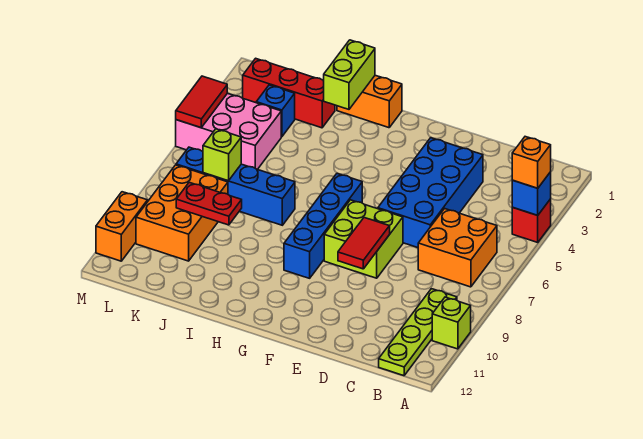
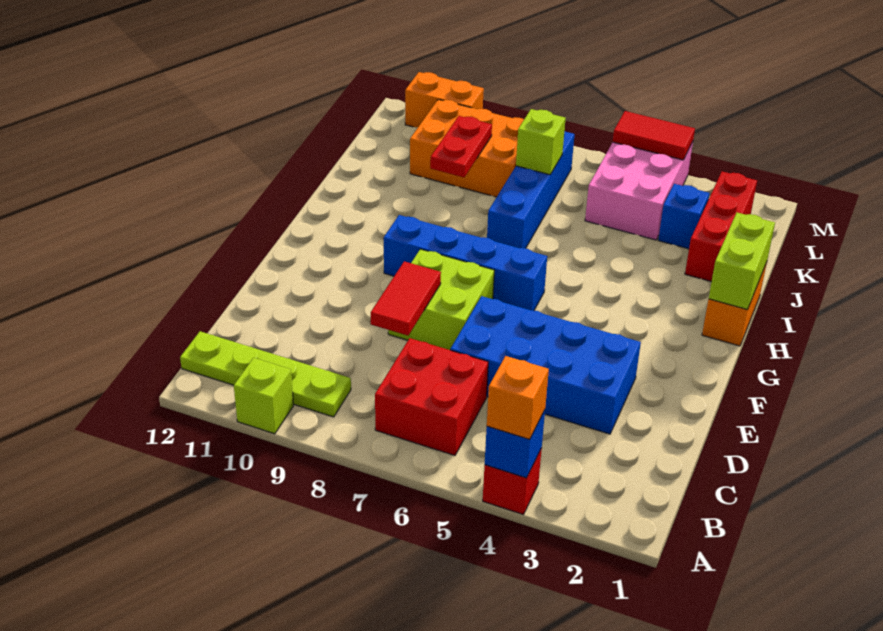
orange 2x2 brick [418,209,497,287] -> red 2x2 brick [375,338,488,455]
red 1x2 tile [338,218,390,269] -> red 1x2 tile turned to [371,261,441,336]
lime 1x2 brick [324,40,375,109] -> lime 1x2 brick turned to [709,213,775,310]

